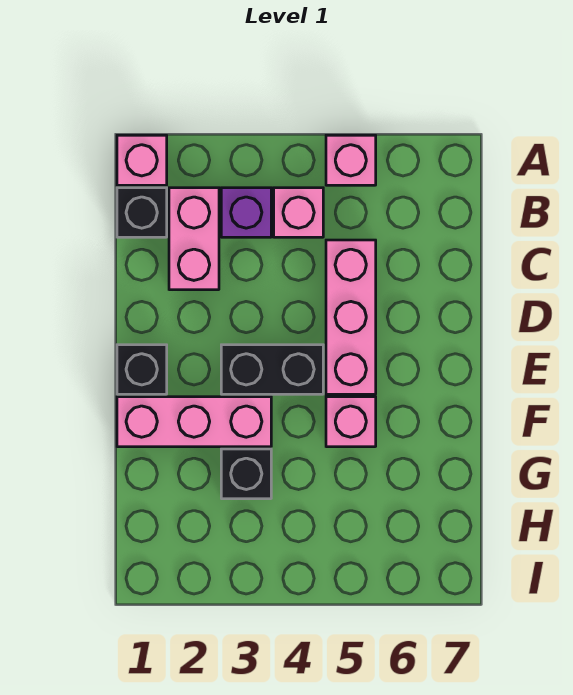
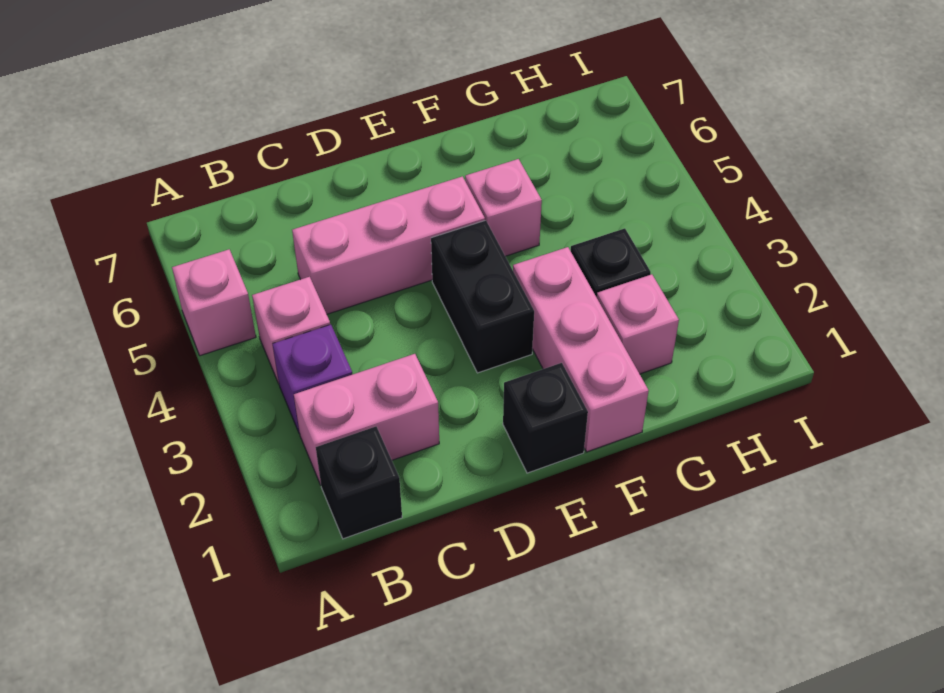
pink 1x1 brick [117,135,167,185] -> pink 1x1 brick moved to [597,274,679,374]

